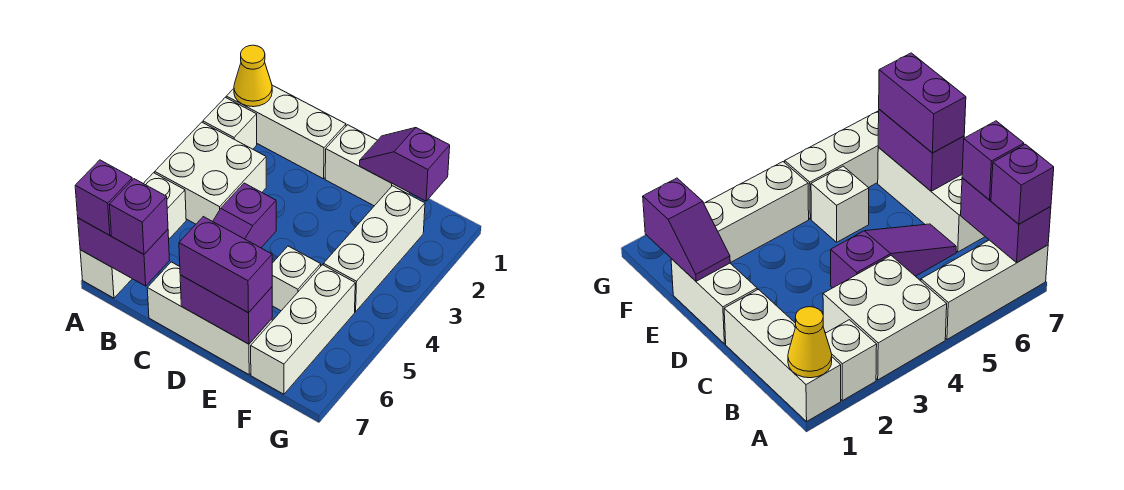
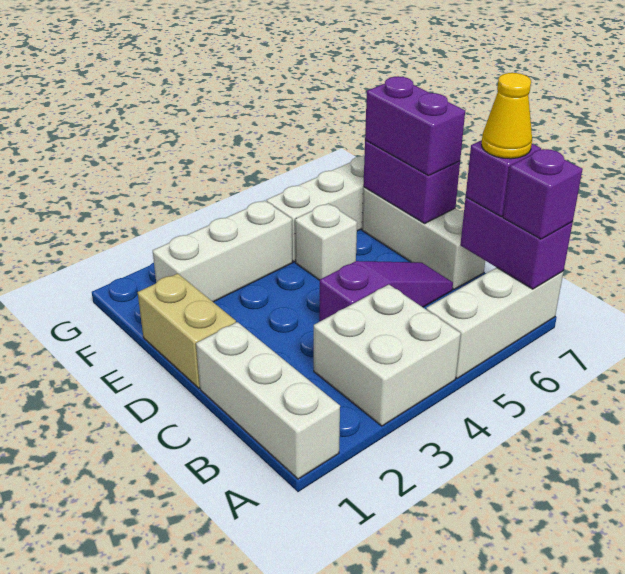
yellow 1x1 cone [234,45,272,107] -> yellow 1x1 cone moved to [482,73,532,159]
white 1x1 brick [203,97,257,149] -> none
white 1x2 brick [325,125,409,206] -> tan 1x2 brick [138,273,236,388]
purple 1x2 slope [359,128,450,201] -> none

